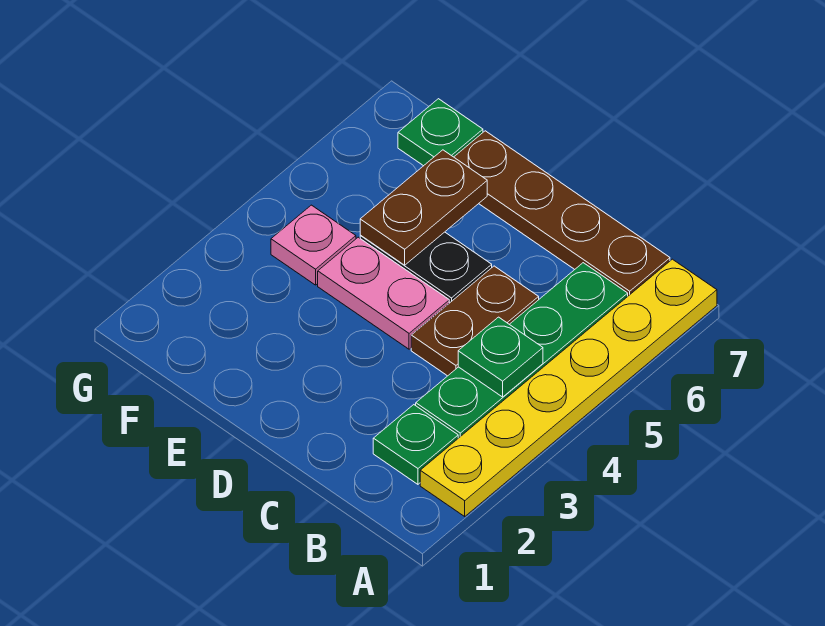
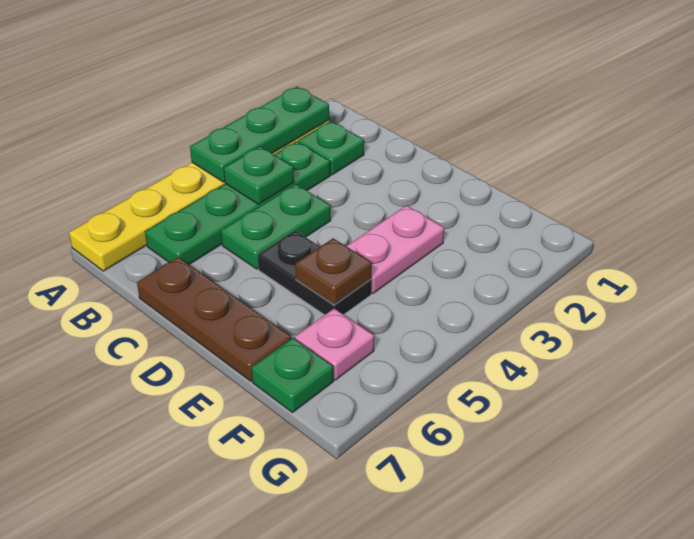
none -> green 1x3 plate [190,87,329,182]
brown 1x4 plate [454,131,670,296] -> brown 1x3 plate [137,257,291,381]
brown 1x2 plate [411,266,539,376] -> green 1x2 plate [221,184,331,269]
pink 1x2 plate [318,237,449,349] -> pink 1x2 plate turned to [346,205,444,294]
brown 1x2 plate [360,150,487,265] -> brown 1x1 plate [295,238,372,305]
pink 1x1 plate [271,205,356,285] -> pink 1x1 plate moved to [295,309,374,380]

